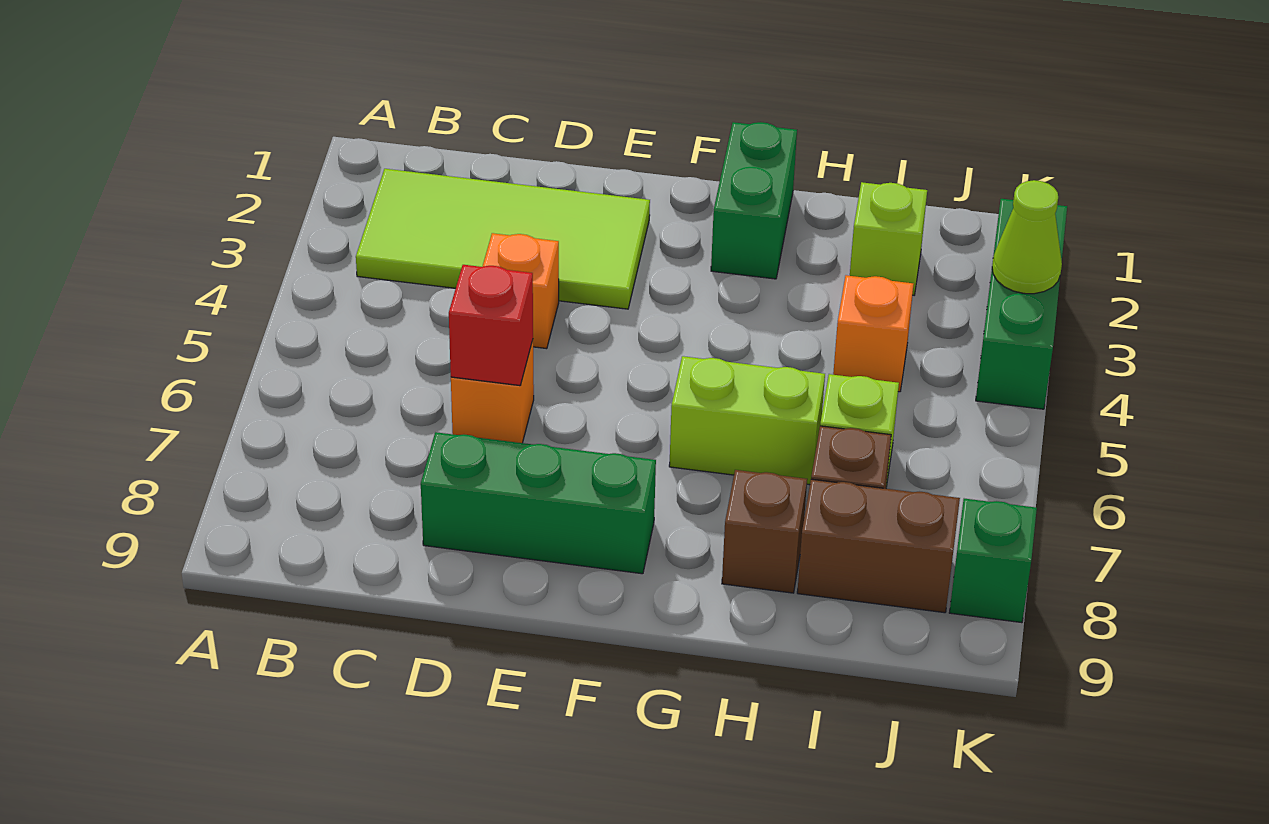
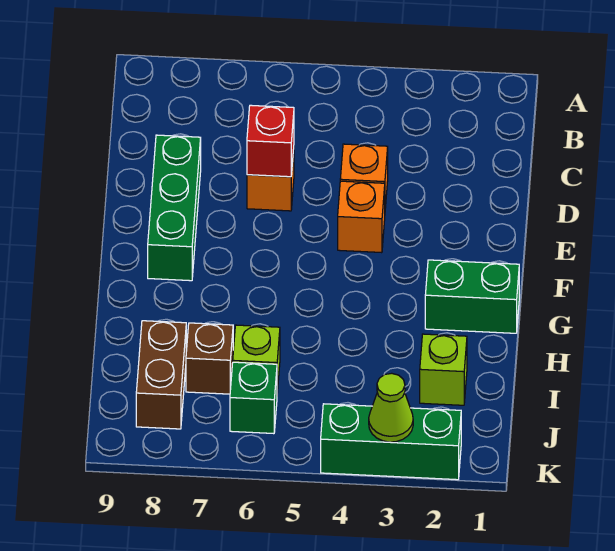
lime 2x4 tile [356,169,650,309] -> none
lime 1x2 brick [669,356,825,485] -> none
brown 1x1 brick [722,470,807,593] -> none
orange 1x1 brick [833,275,913,392] -> orange 1x1 brick moved to [338,181,385,253]
green 1x1 brick [949,499,1037,623] -> green 1x1 brick moved to [230,362,277,434]

